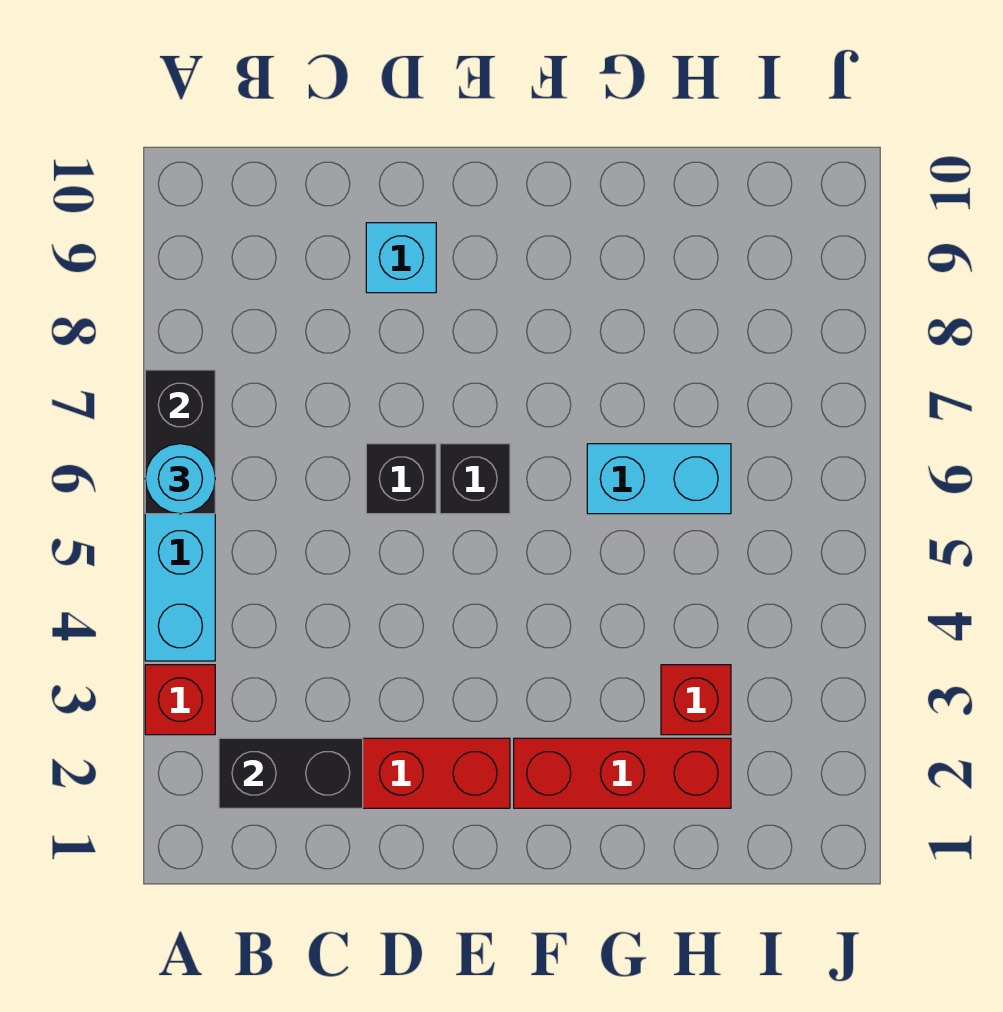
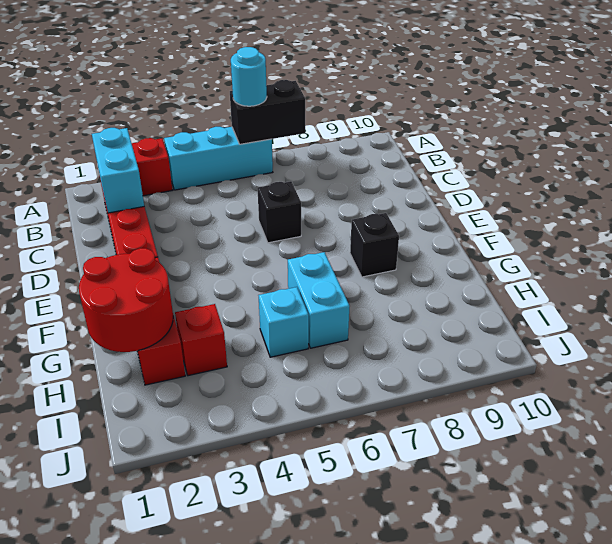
black 1x2 brick [219,738,363,808] -> cyan 1x2 brick [92,128,144,213]
cyan 1x1 brick [366,223,436,293] -> cyan 1x1 brick moved to [259,287,309,357]
black 1x1 brick [440,444,510,514] -> black 1x1 brick moved to [350,213,399,277]
none -> red 2x2 round brick [79,248,173,352]

